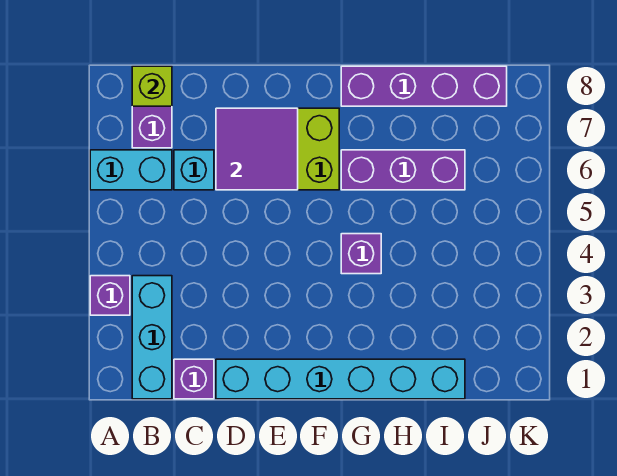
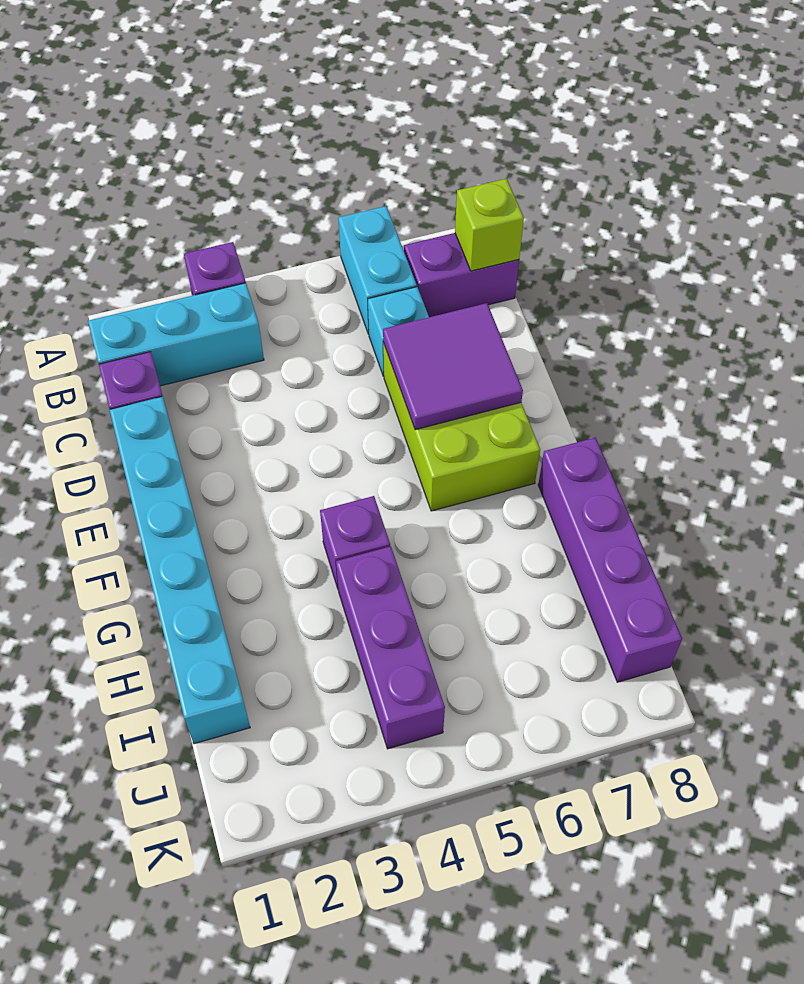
purple 1x3 brick [341,150,465,190] -> purple 1x3 brick moved to [336,546,445,749]

